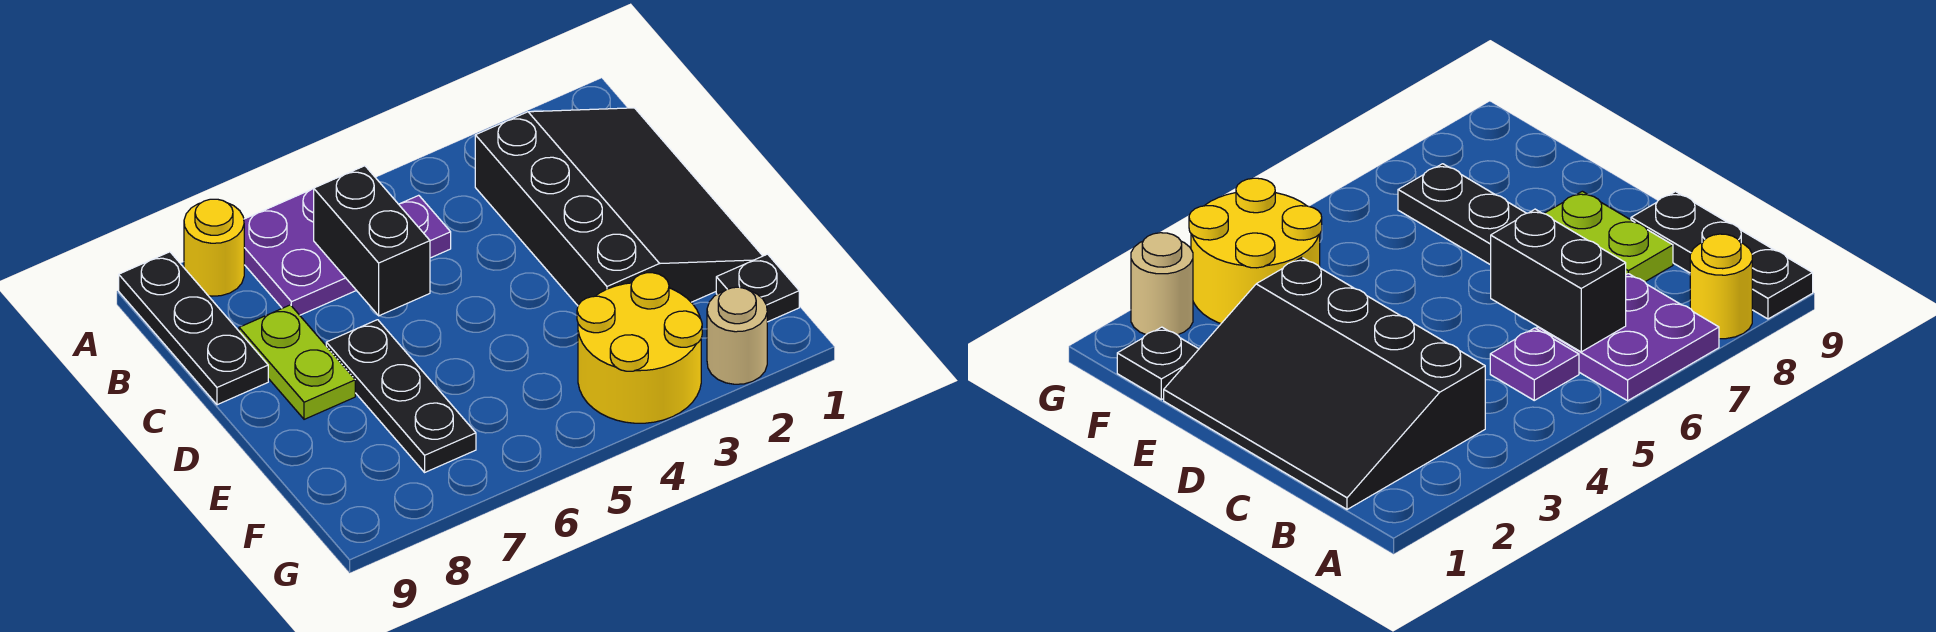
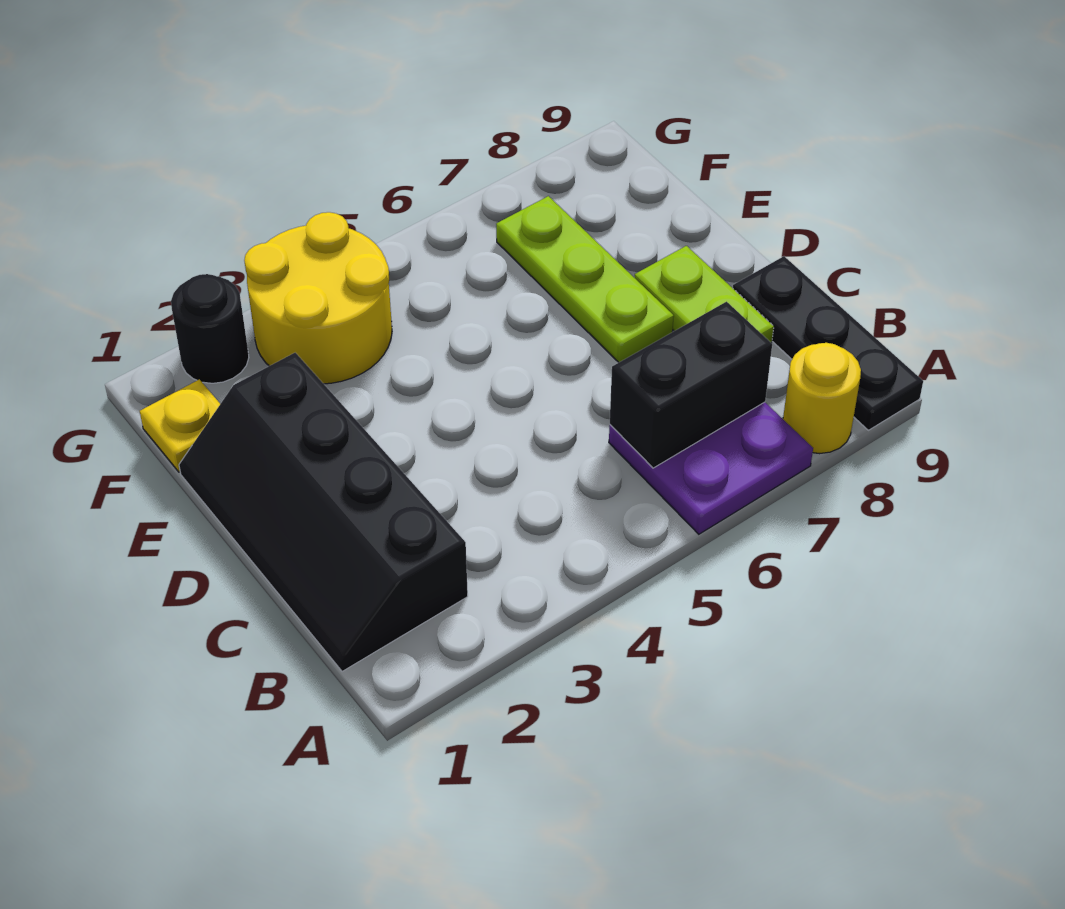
black 3x4 slope [475,108,762,305] -> black 2x4 slope [179,353,468,672]
purple 1x1 plate [399,195,451,258] -> none
black 1x2 brick [314,166,430,316] -> black 1x2 brick turned to [610,302,772,468]
black 1x3 plate [326,320,476,472] -> lime 1x3 plate [496,196,674,362]
black 1x1 plate [716,254,799,322] -> yellow 1x1 plate [140,379,220,472]
tan 1x1 round brick [707,287,767,384] -> black 1x1 round brick [171,274,249,383]

